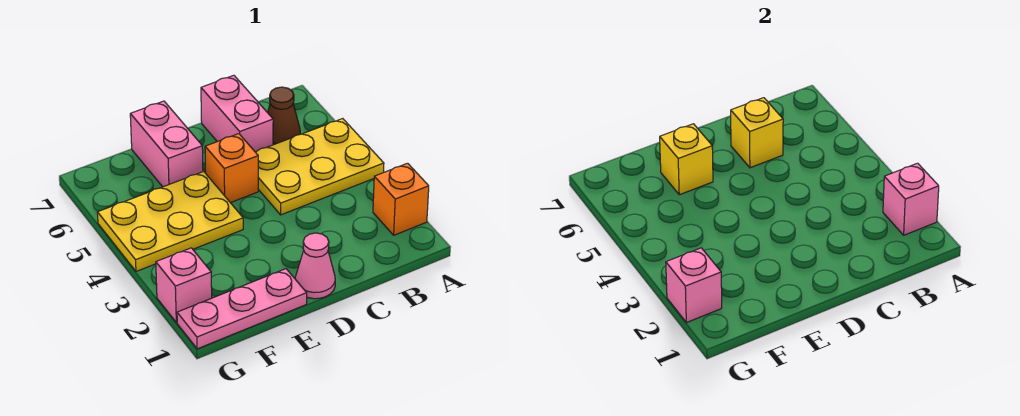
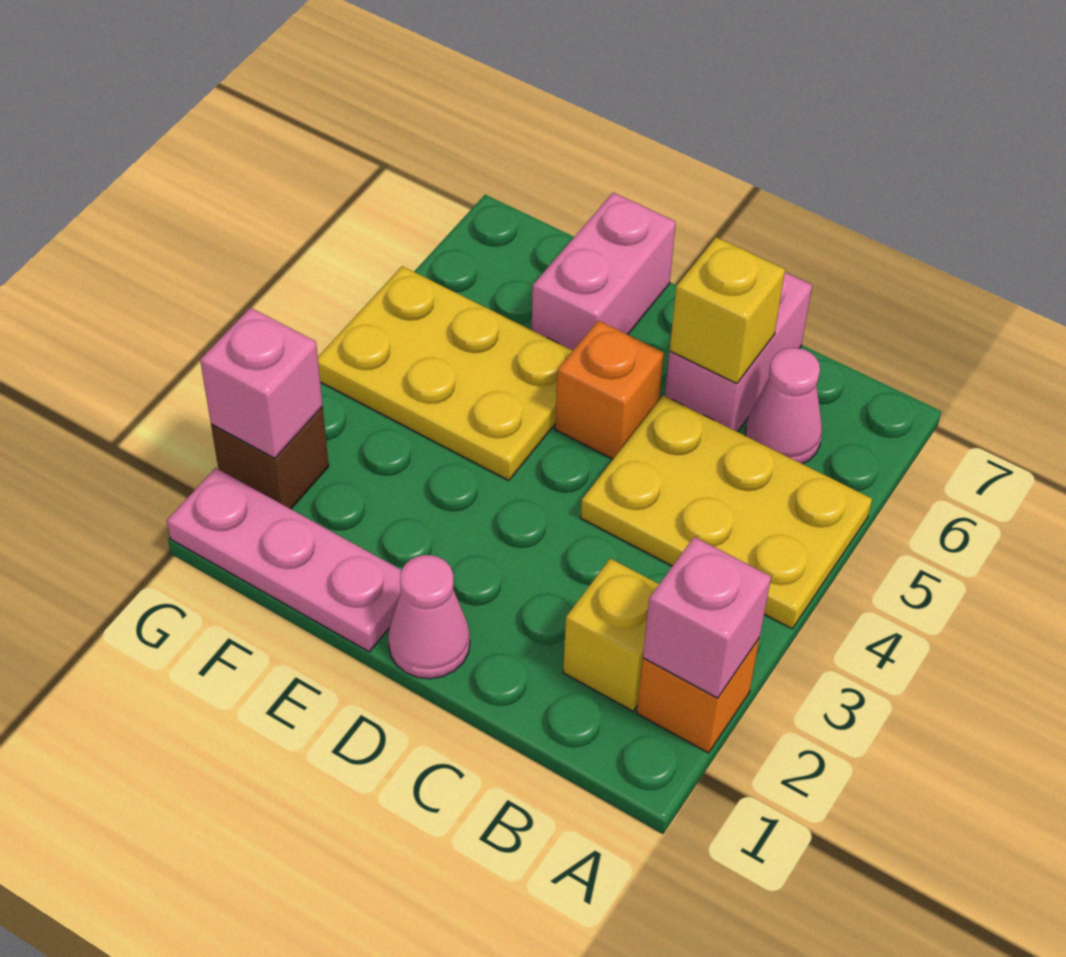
brown 1x1 cone [268,87,300,145] -> pink 1x1 cone [746,348,822,464]
yellow 1x1 brick [660,124,713,195] -> yellow 1x1 brick moved to [563,558,659,711]
pink 1x1 brick [156,248,212,323] -> brown 1x1 brick [211,407,329,509]

